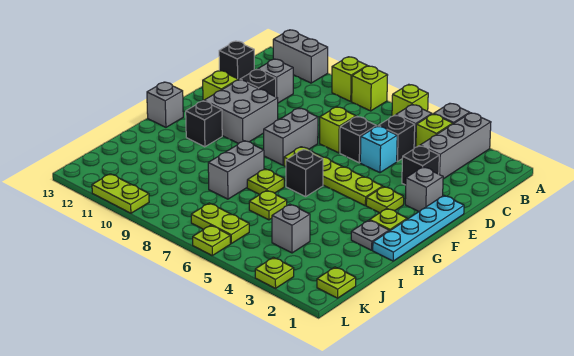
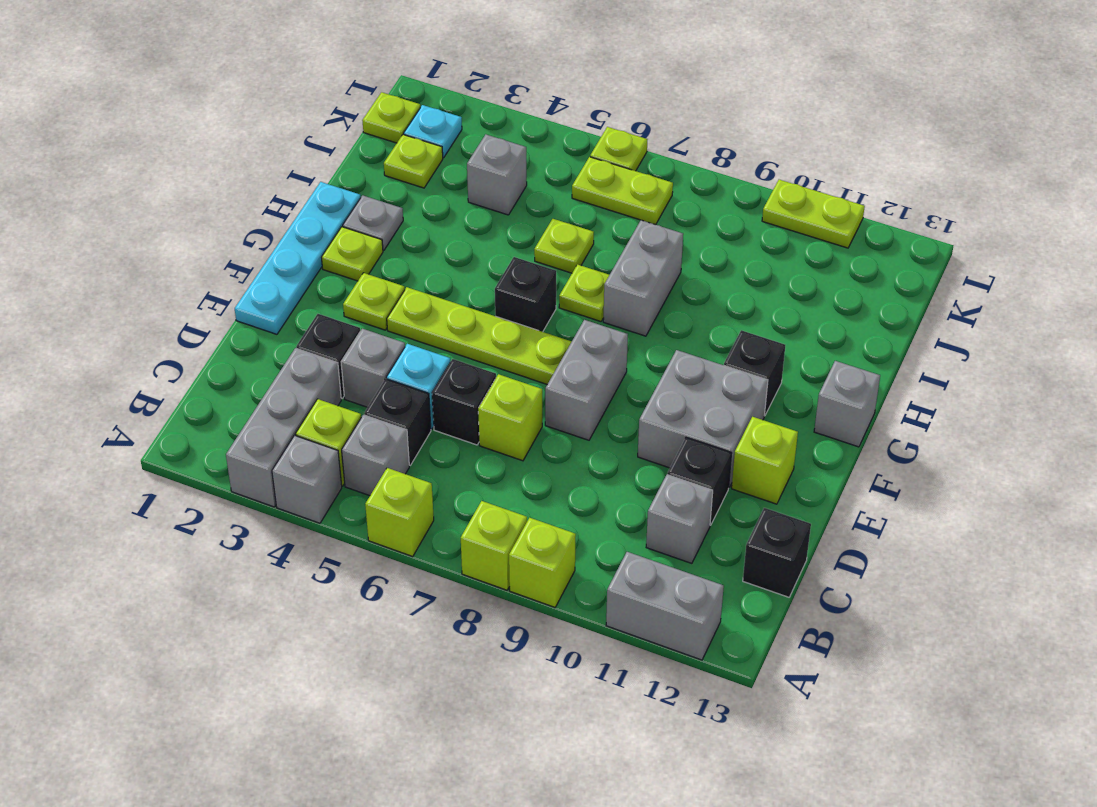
grey 1x1 brick [405,167,443,211] -> grey 1x1 brick moved to [341,329,405,407]
none -> cyan 1x1 plate [404,105,462,158]
lime 1x1 plate [255,257,294,288] -> lime 1x1 plate moved to [384,135,443,188]

